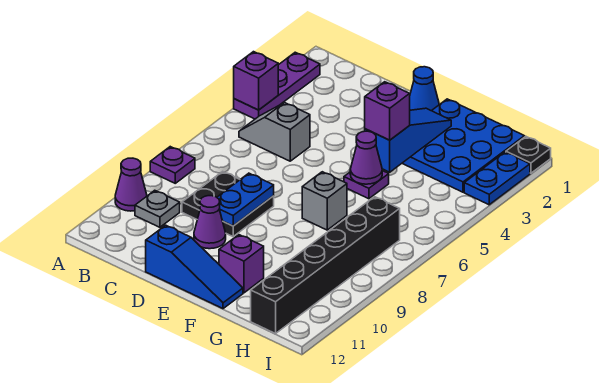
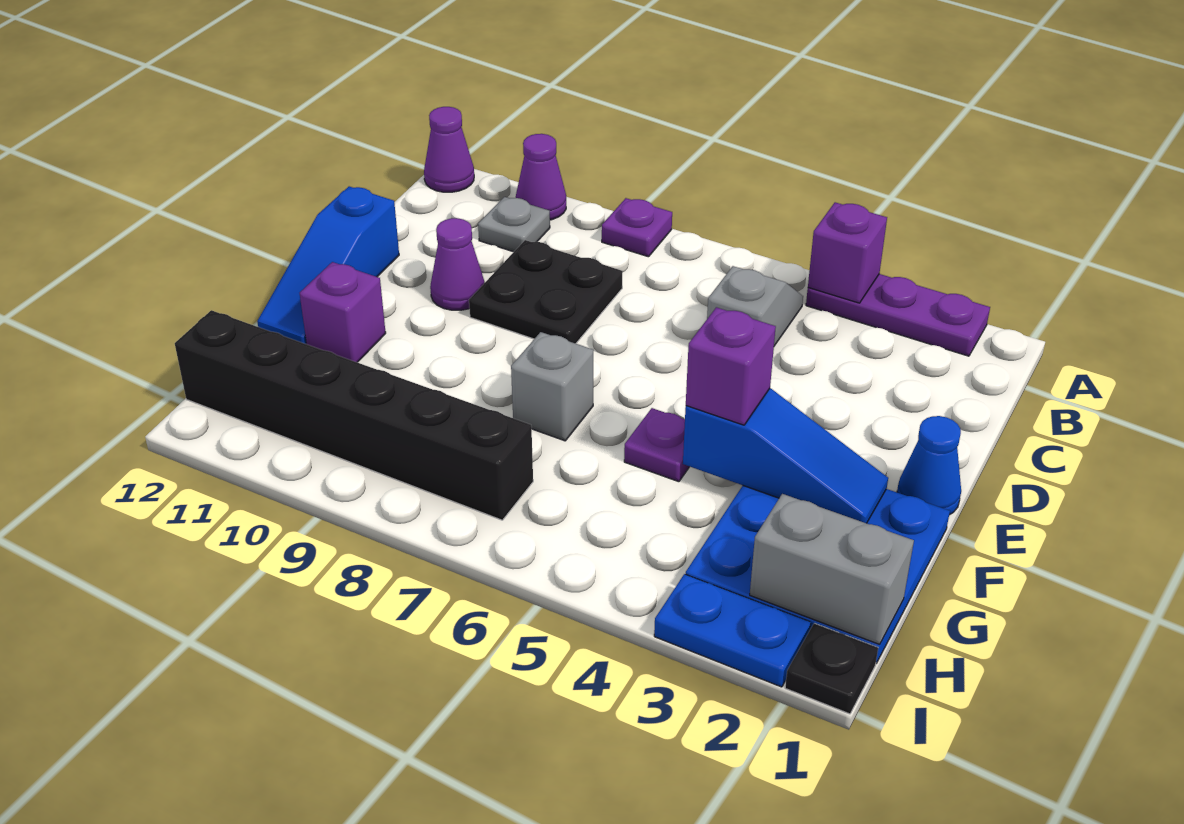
blue 1x2 plate [217,173,274,226] -> none
purple 1x1 cone [350,131,382,184] -> purple 1x1 cone moved to [424,107,474,192]
none -> grey 1x2 brick [750,494,914,644]

